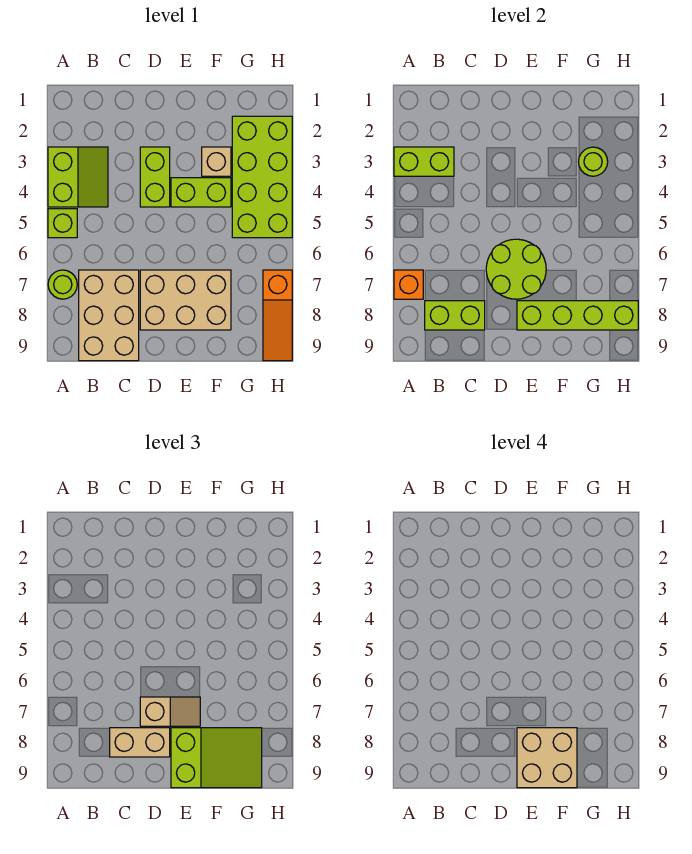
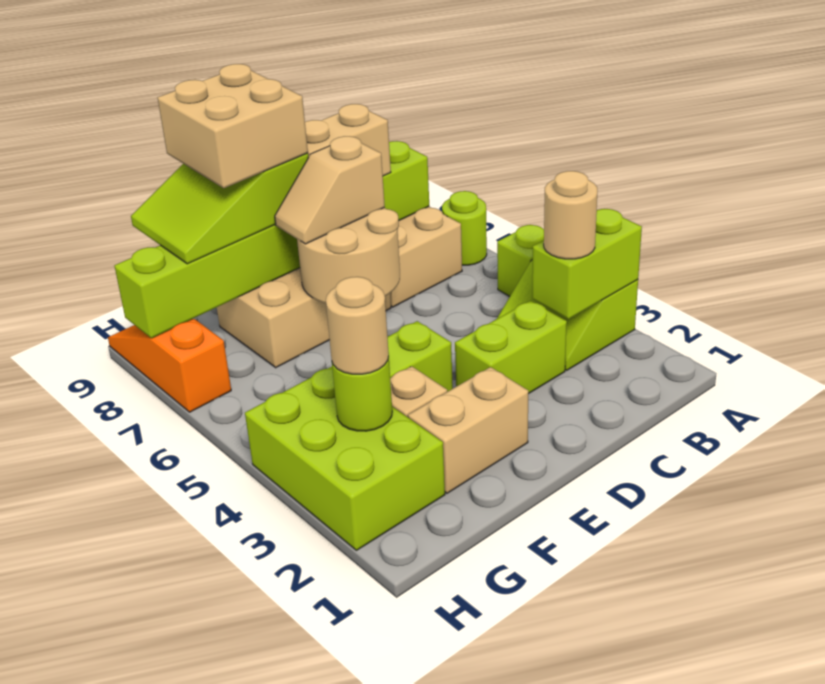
orange 1x1 brick [394,270,423,299] -> none
none -> tan 1x1 round brick [544,171,597,259]
lime 1x2 brick [140,147,170,207] -> lime 1x2 brick turned to [455,301,567,394]
lime 2x2 round brick [486,239,546,299] -> tan 2x2 round brick [297,208,400,303]
none -> tan 1x2 brick [408,367,528,493]
lime 2x4 brick [232,116,292,238] -> lime 2x3 brick [245,367,445,550]
none -> tan 1x1 round brick [326,277,389,374]

